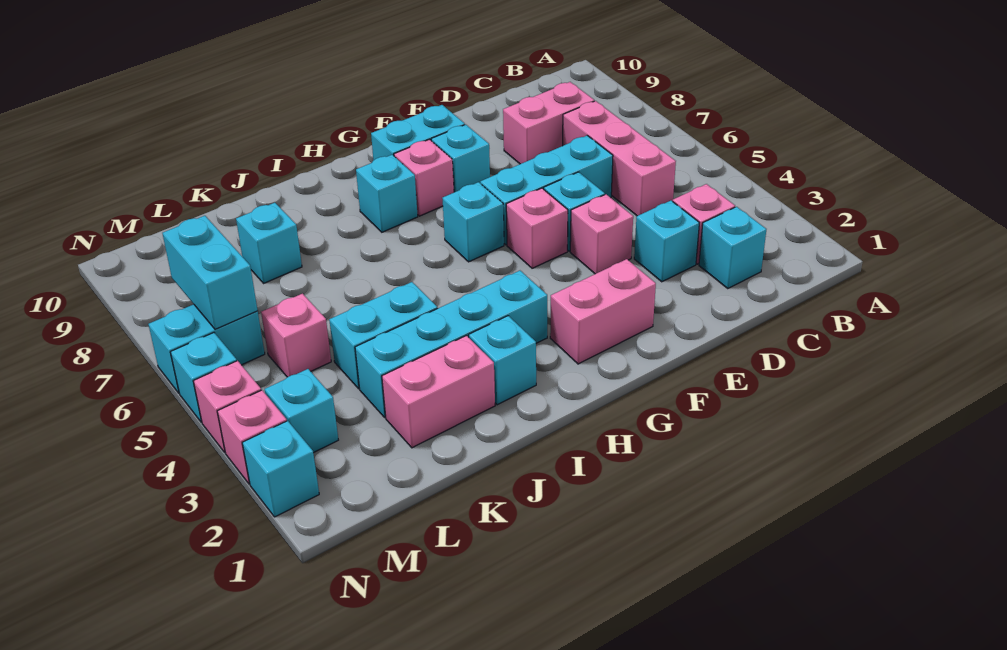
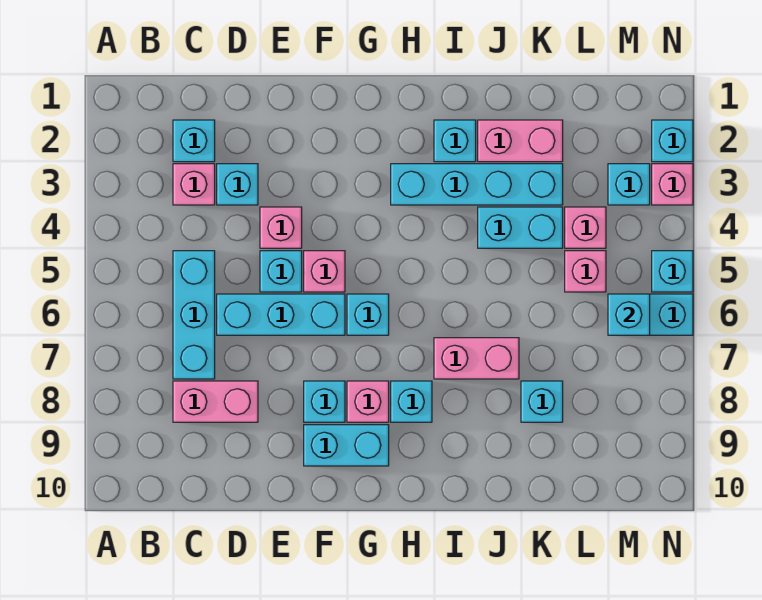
pink 1x3 brick [563,101,676,216] -> cyan 1x3 brick [173,251,215,379]
pink 1x2 brick [550,259,656,364] -> pink 1x2 brick moved to [434,338,519,379]
cyan 1x2 brick [162,216,258,329] -> cyan 1x1 brick [608,294,650,335]
pink 1x1 brick [193,361,261,452] -> pink 1x1 brick moved to [565,207,606,248]

